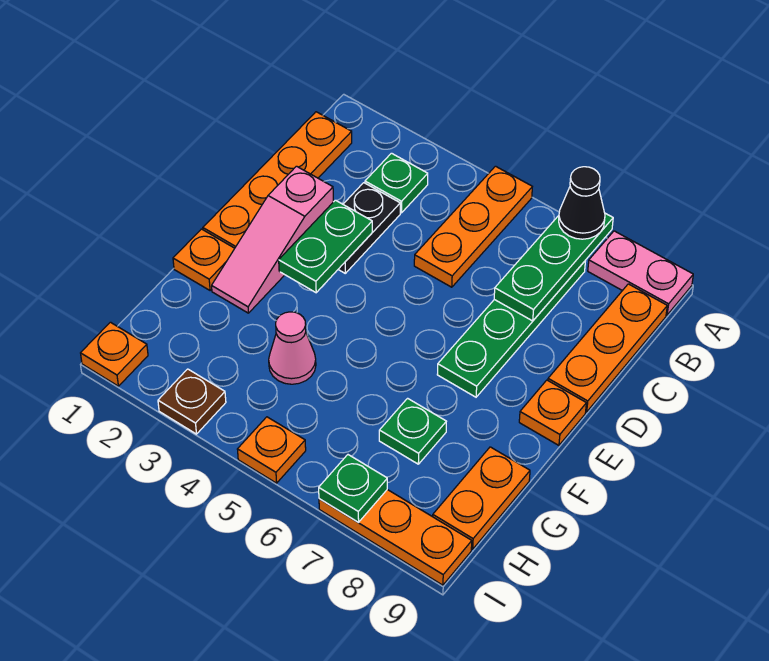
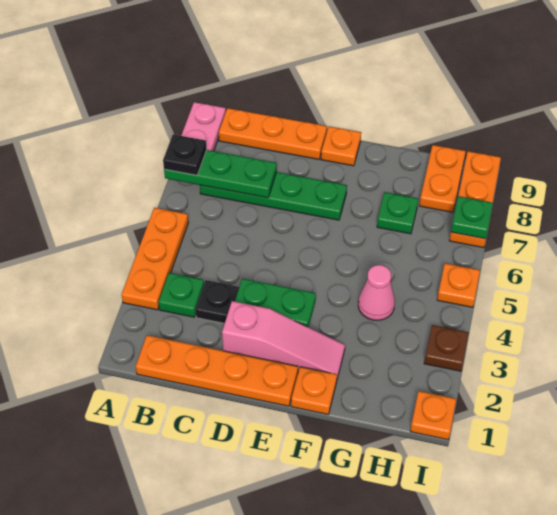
orange 1x3 plate [414,166,532,287] -> orange 1x3 plate turned to [122,208,189,310]
black 1x1 cone [559,167,605,239] -> black 1x1 plate [163,134,207,175]
orange 1x2 plate [433,447,530,549] -> orange 1x2 plate turned to [419,145,466,212]

